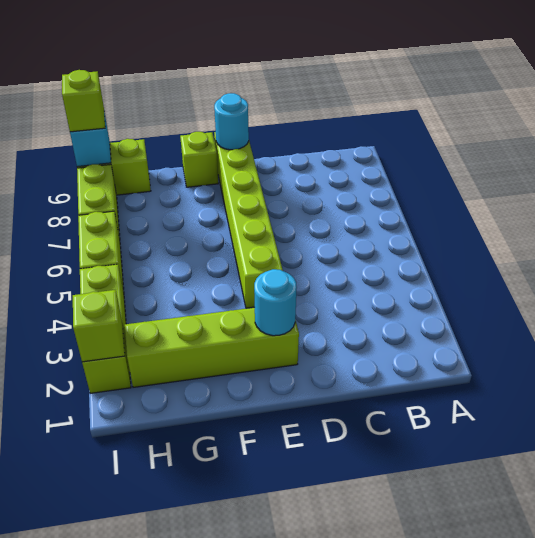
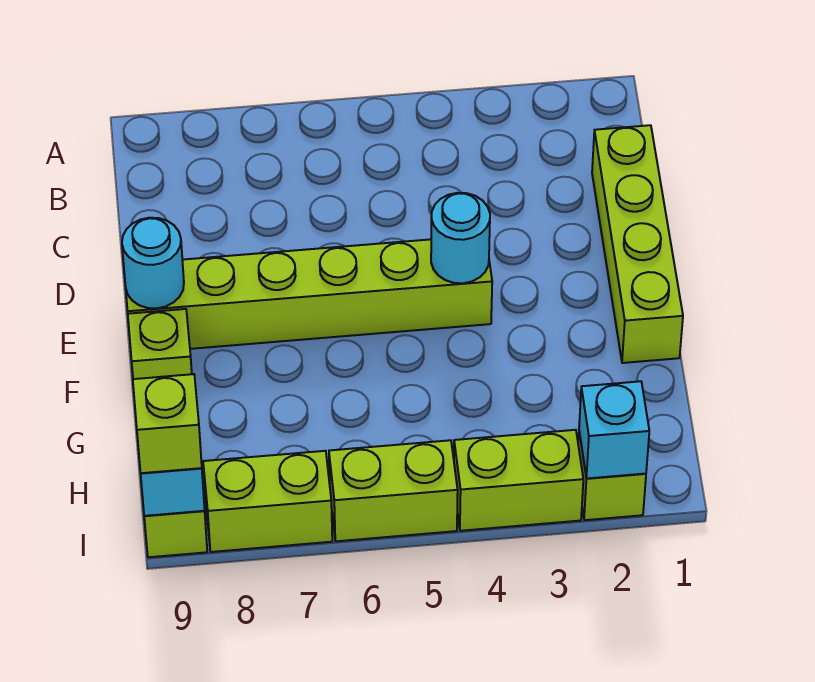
lime 1x4 brick [125,308,299,387] -> lime 1x4 brick moved to [592,125,683,363]
cyan 1x1 round brick [254,269,297,336] -> cyan 1x1 round brick moved to [431,193,490,283]
lime 1x1 brick [73,290,125,362] -> cyan 1x1 brick [579,381,649,479]

